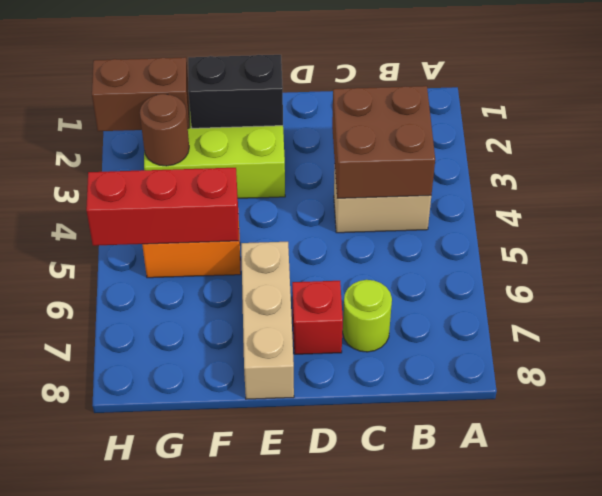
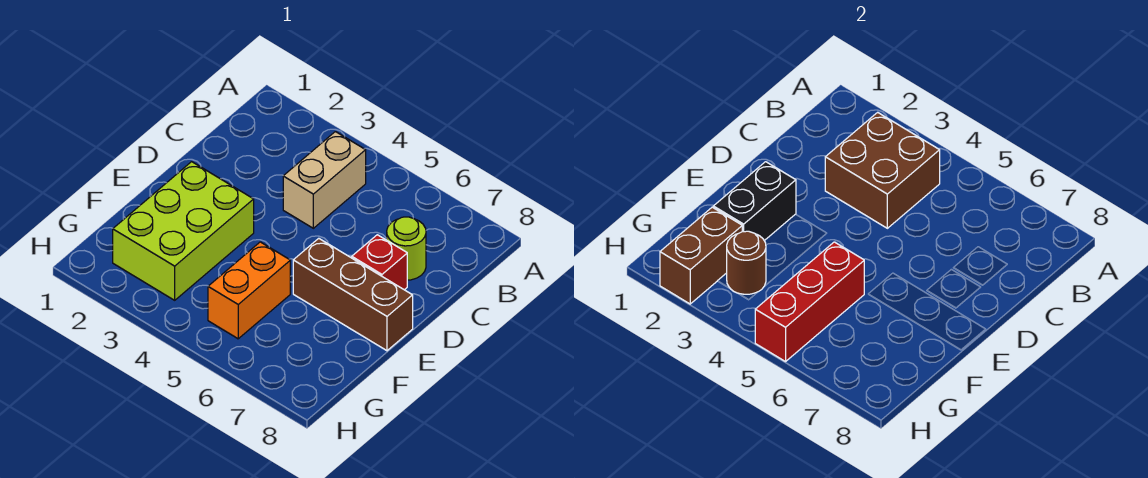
tan 1x3 brick [241,242,294,399] -> brown 1x3 brick [293,238,413,351]

